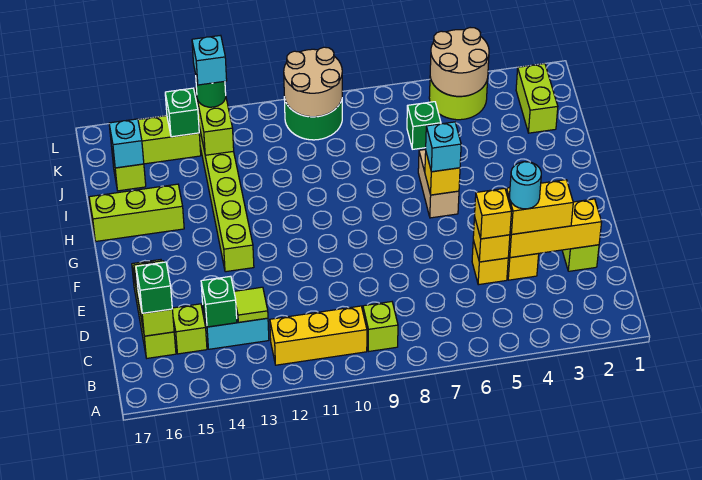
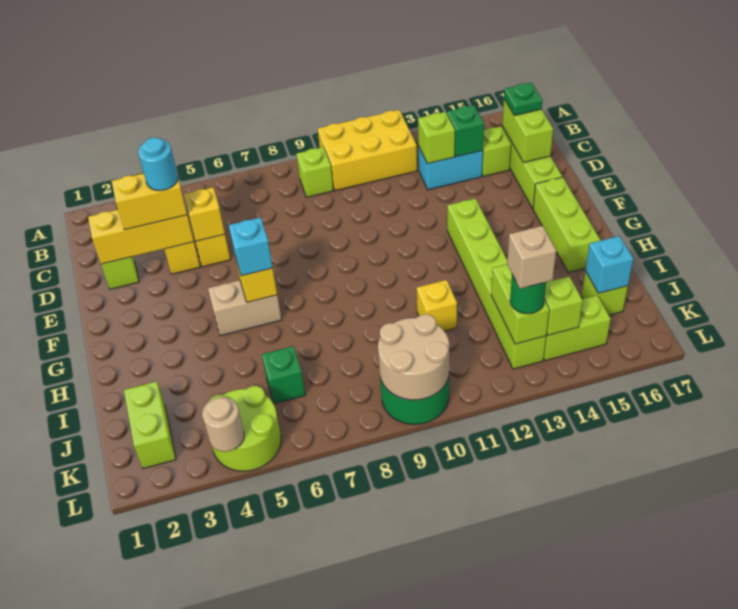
yellow 1x3 brick [270,306,367,365] -> yellow 2x3 brick [318,110,417,191]
lime 1x1 tile [234,287,268,322] -> lime 1x1 brick [418,112,455,164]
green 1x1 brick [136,262,172,313] -> green 1x1 plate [504,83,542,116]
yellow 1x1 brick [475,188,511,239] -> yellow 1x1 brick moved to [417,280,457,331]
tan 1x2 brick [418,149,459,218] -> tan 1x2 brick turned to [208,280,282,336]
lime 1x3 brick [89,184,184,241] -> lime 1x3 brick turned to [533,177,600,273]
tan 2x2 round brick [430,28,489,96] -> tan 1x1 round brick [202,397,244,452]
cyan 1x1 brick [192,35,227,85] -> tan 1x1 brick [507,226,556,289]
green 1x1 brick [165,88,199,137] -> lime 1x1 brick [544,277,583,335]

